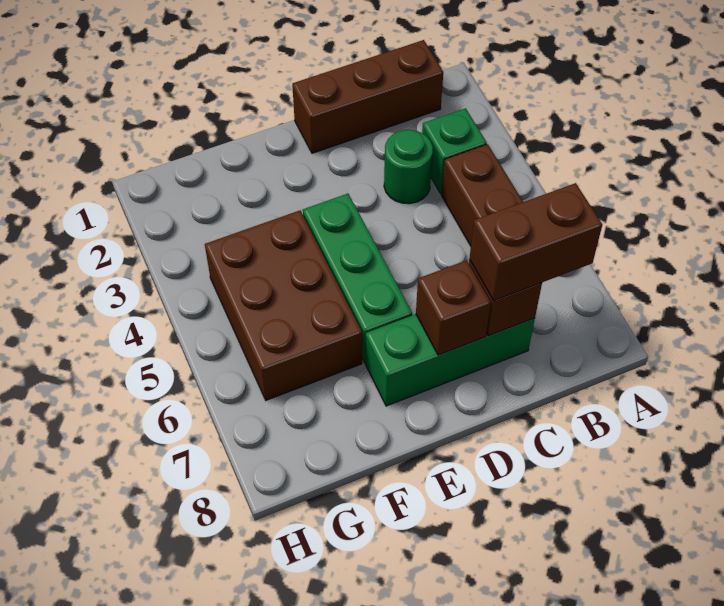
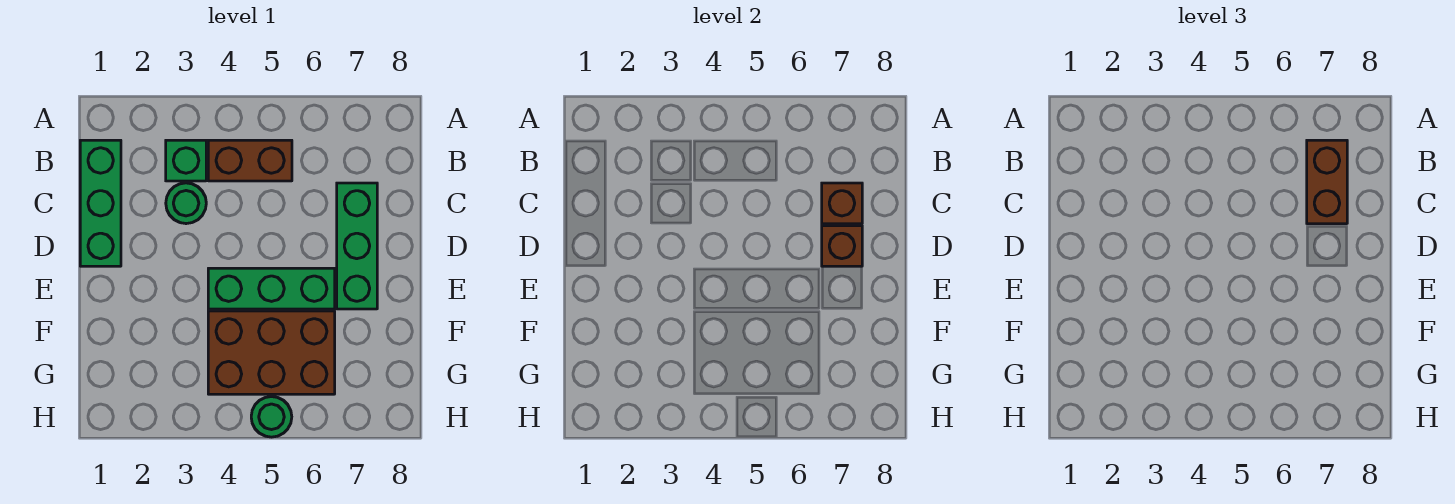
brown 1x3 brick [292,40,443,153] -> green 1x3 brick [80,140,121,266]
none -> green 1x1 round brick [251,397,292,437]

